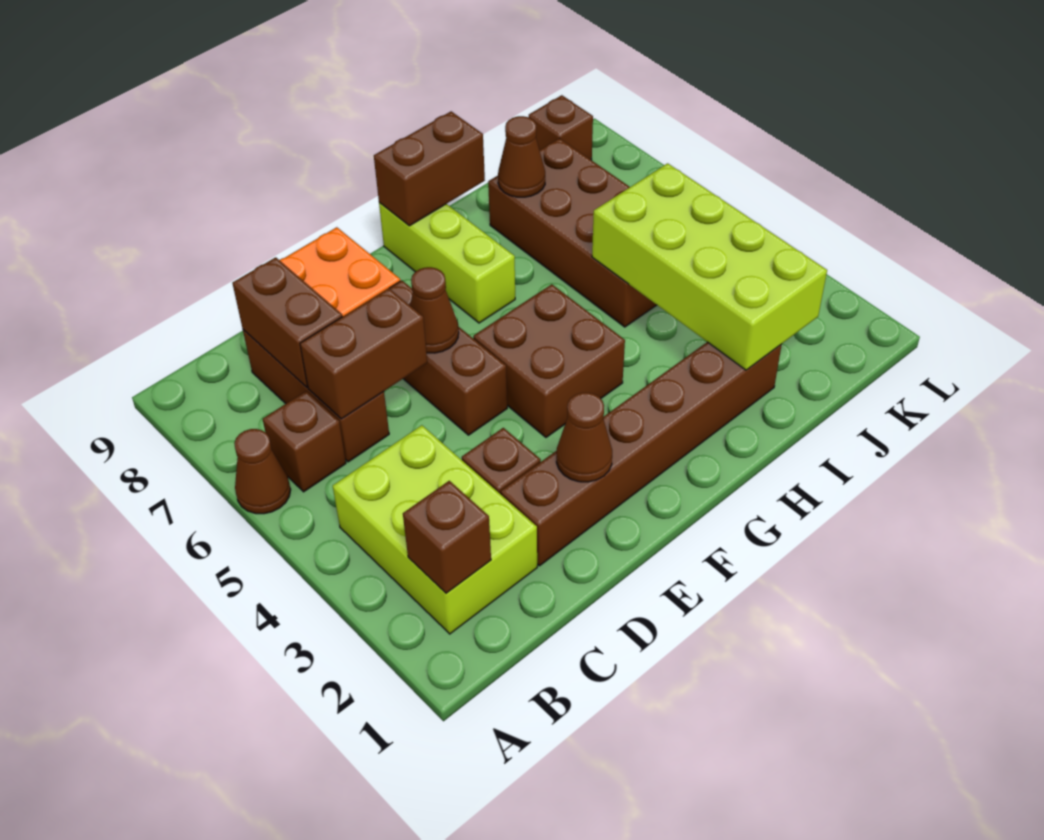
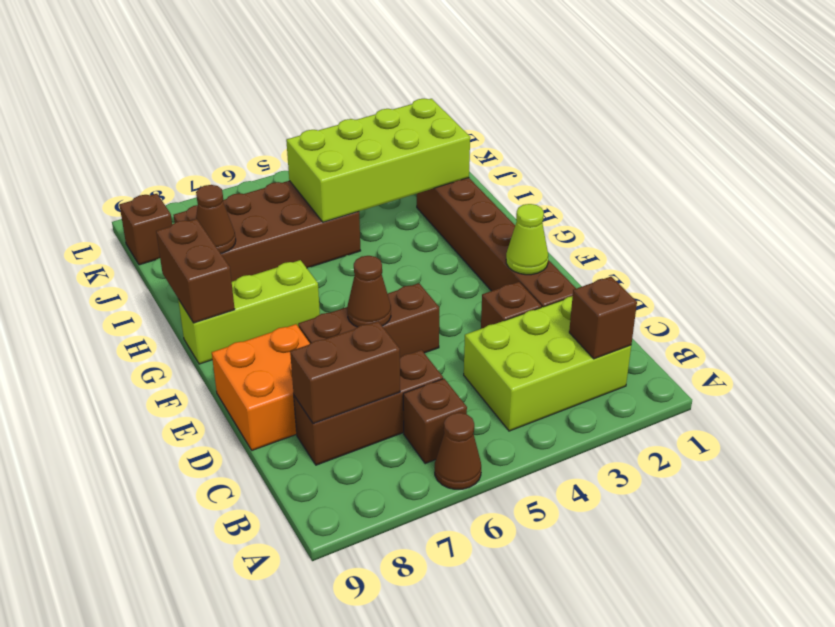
brown 1x2 brick [300,288,427,419] -> none
brown 1x1 cone [556,393,612,482] -> lime 1x1 cone [506,204,548,275]
brown 2x2 brick [473,284,625,437] -> none

